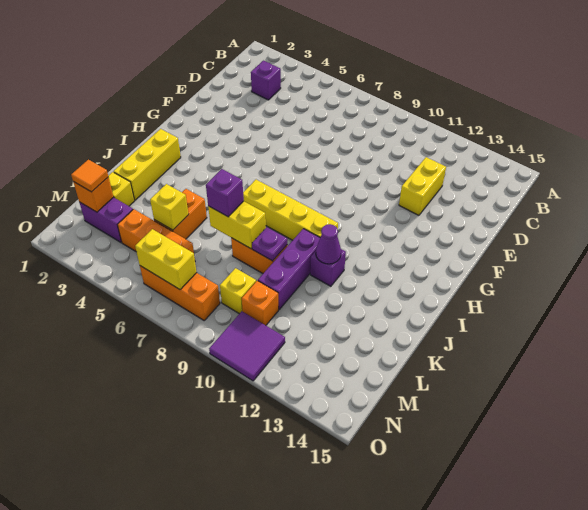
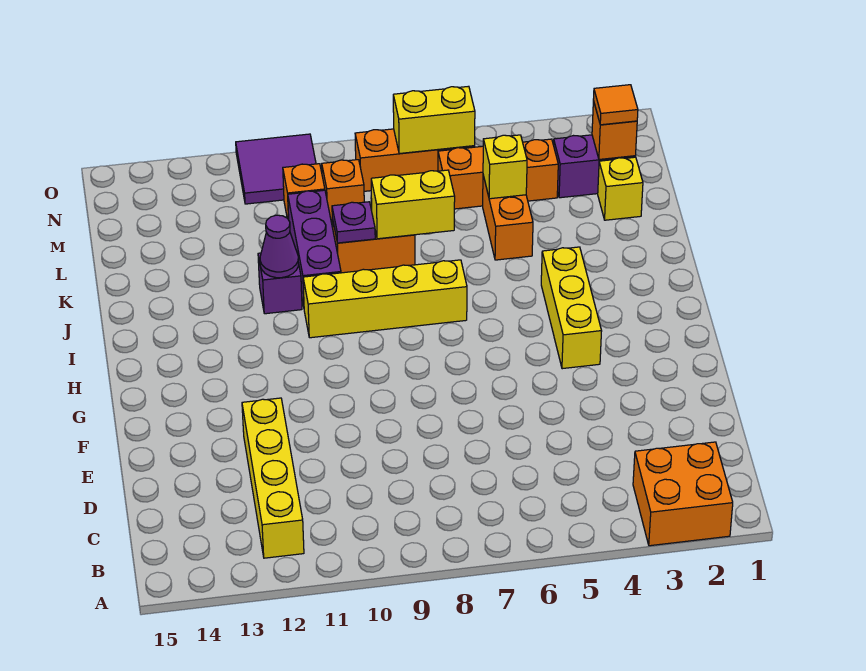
none -> orange 2x2 brick [633,442,733,546]
purple 1x1 brick [251,61,281,100] -> none
yellow 1x2 brick [399,157,446,215] -> yellow 1x4 brick [242,398,304,558]
yellow 1x3 brick [113,129,181,200] -> yellow 1x3 brick moved to [541,247,602,369]
purple 1x1 brick [206,169,244,217] -> none
yellow 1x1 brick [220,268,256,314] -> orange 1x1 brick [322,160,364,222]

